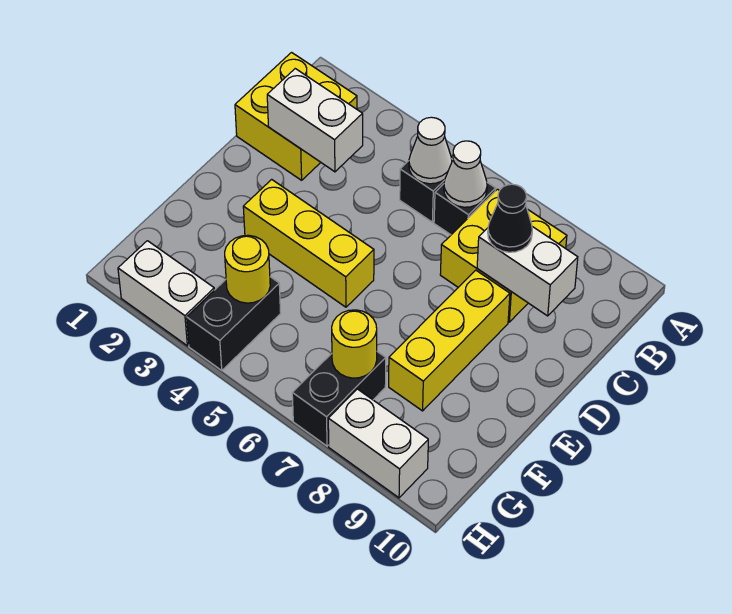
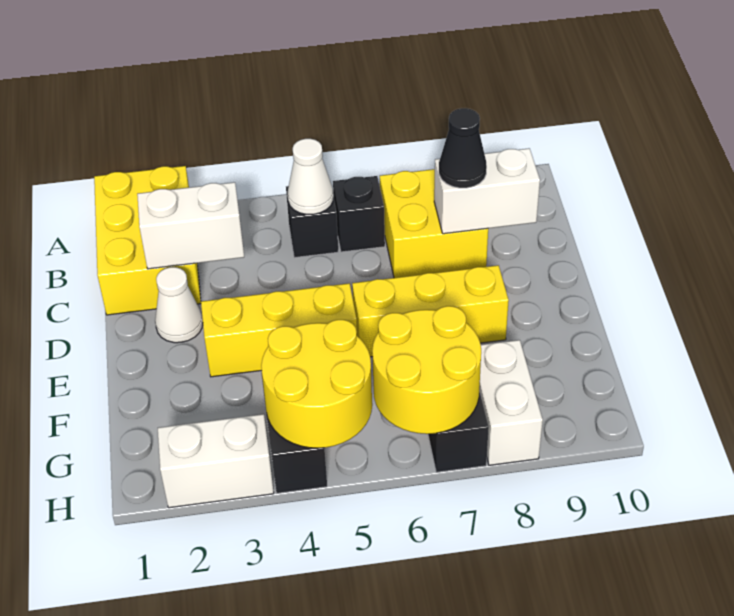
yellow 2x2 brick [235,53,357,180] -> yellow 2x3 brick [94,166,201,315]
white 1x1 cone [444,141,487,207] -> white 1x1 cone moved to [155,267,203,343]
yellow 1x3 brick [389,270,510,411] -> yellow 1x3 brick turned to [352,265,509,357]
yellow 1x1 round brick [225,235,270,303] -> yellow 2x2 round brick [261,320,372,448]
yellow 1x1 round brick [332,310,377,378] -> yellow 2x2 round brick [372,306,481,434]
white 1x2 brick [328,389,428,498] -> white 1x2 brick turned to [479,340,543,465]

